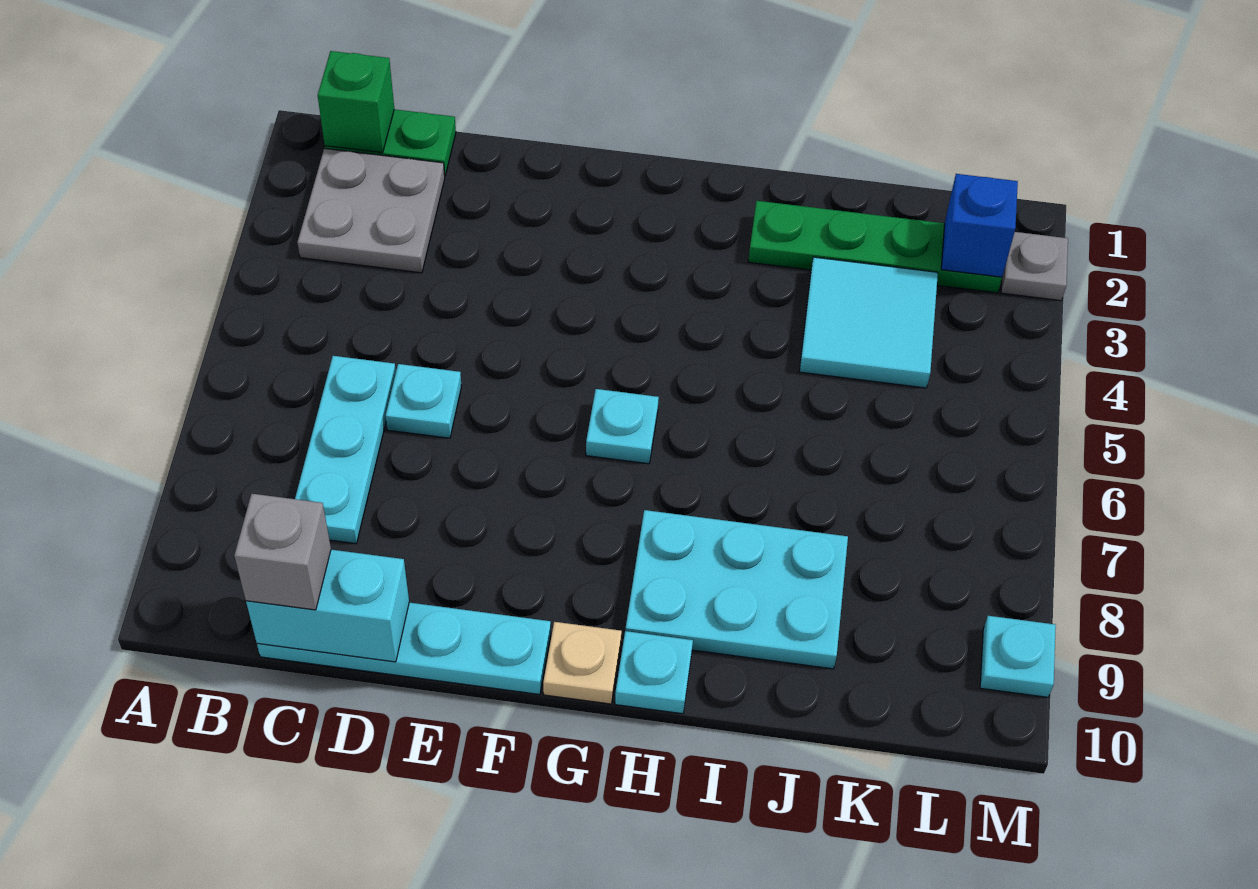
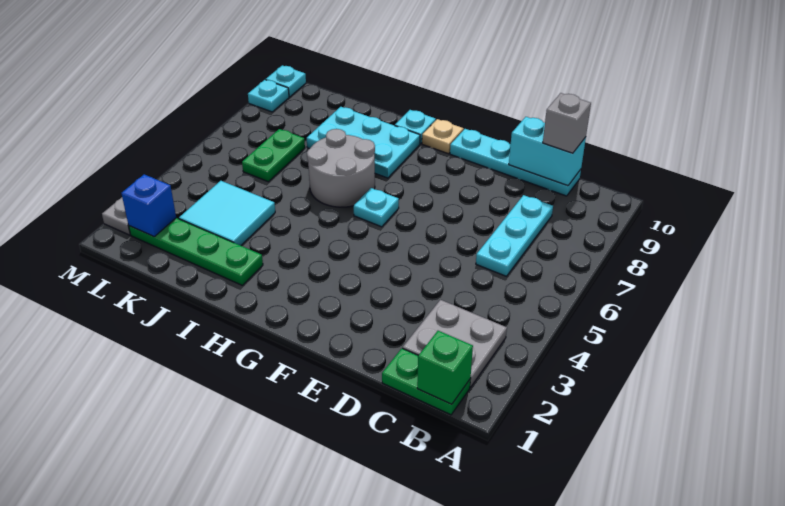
cyan 1x1 plate [386,364,462,438] -> cyan 1x1 plate moved to [266,65,306,97]
none -> grey 2x2 round brick [307,129,375,207]
none -> green 1x2 plate [242,129,305,182]

